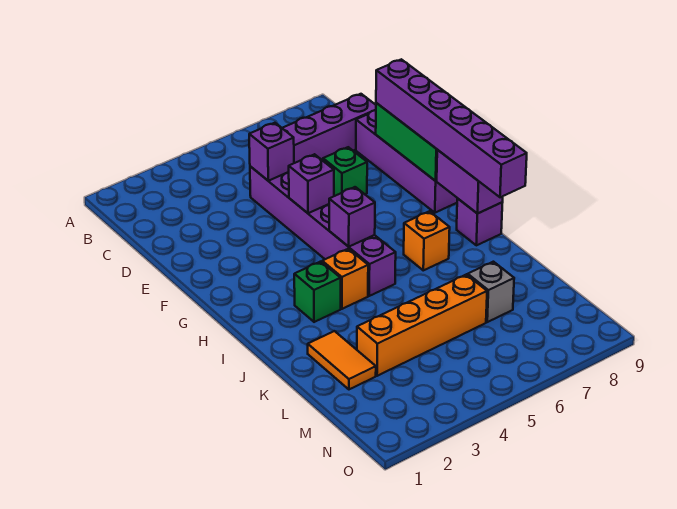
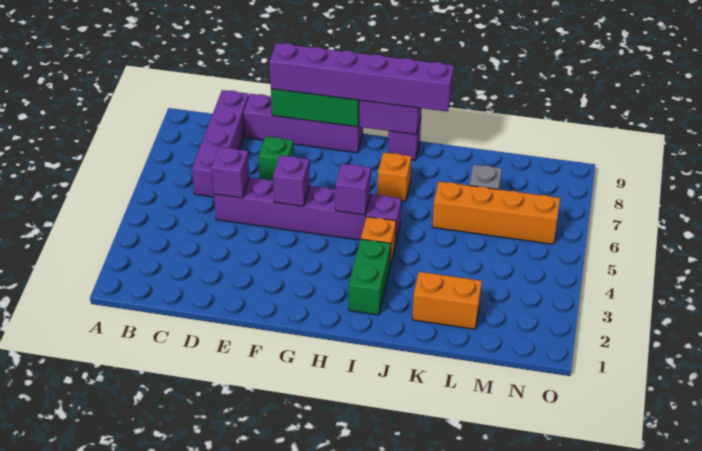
green 1x1 brick [294,262,341,322] -> green 1x2 brick [349,239,390,315]
orange 1x2 tile [308,331,376,389] -> orange 1x2 brick [412,272,482,329]
orange 1x4 brick [357,274,487,376] -> orange 1x4 brick turned to [432,181,560,244]

